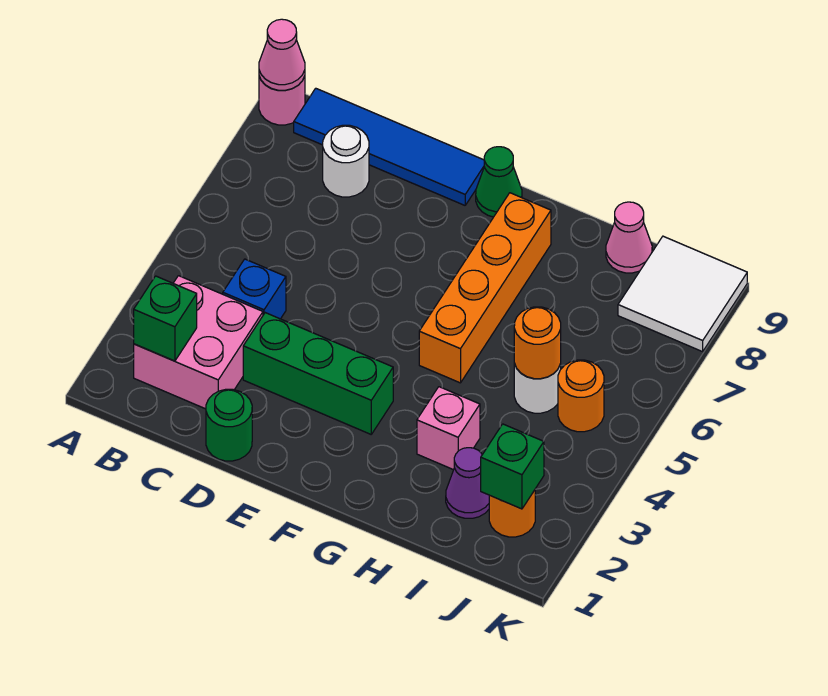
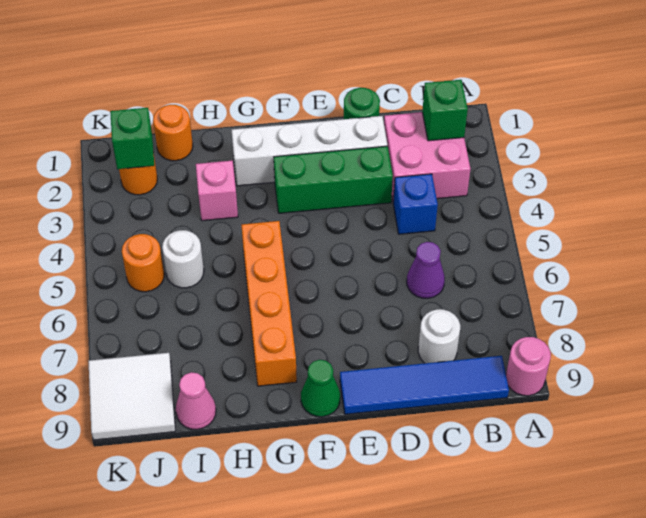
pink 1x1 cone [259,19,305,90] -> none
none -> white 1x4 brick [232,116,387,186]
purple 1x1 cone [446,448,489,518] -> purple 1x1 cone moved to [407,242,445,298]
orange 1x1 round brick [514,307,561,379] -> orange 1x1 round brick moved to [153,105,193,161]

